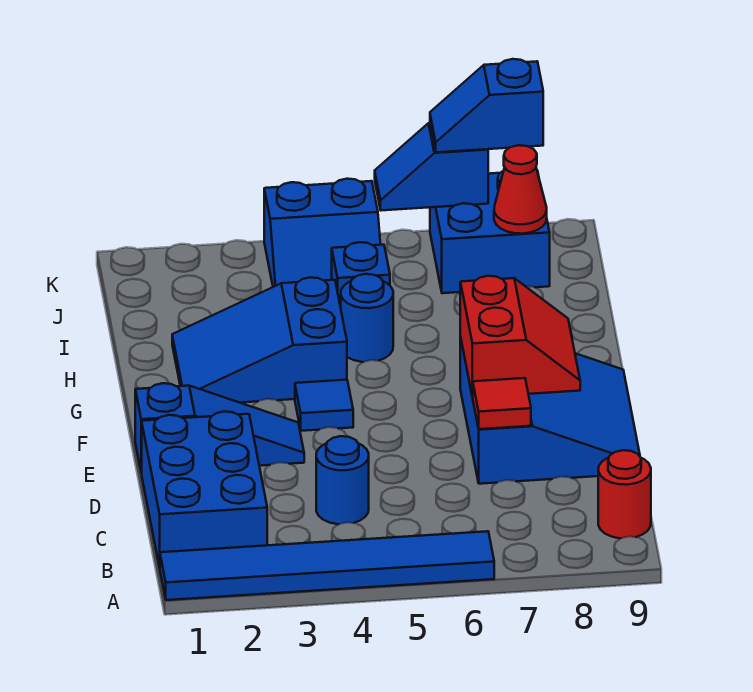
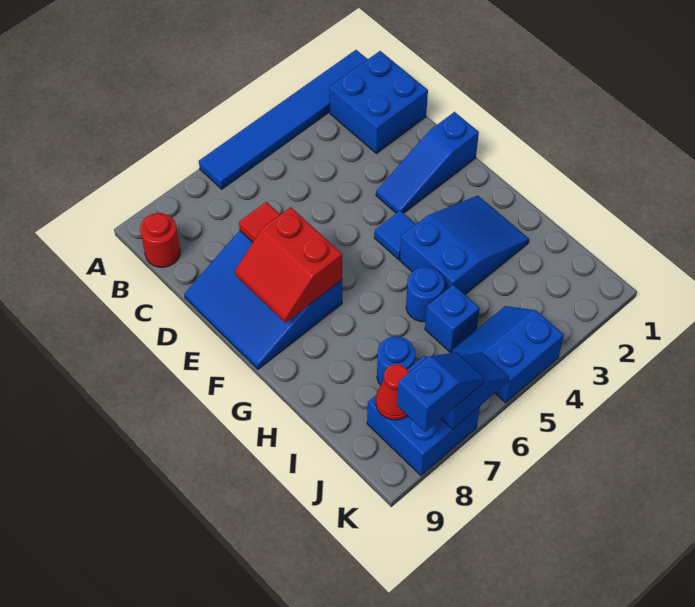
blue 2x3 brick [142,412,267,568] -> blue 2x2 brick [329,51,428,153]
blue 1x1 round brick [316,436,369,524] -> blue 1x1 round brick moved to [377,337,415,385]

